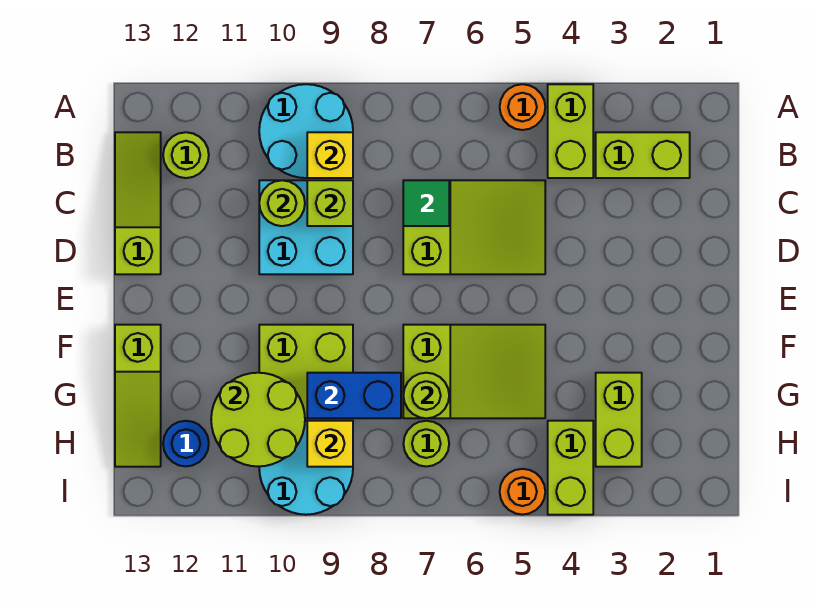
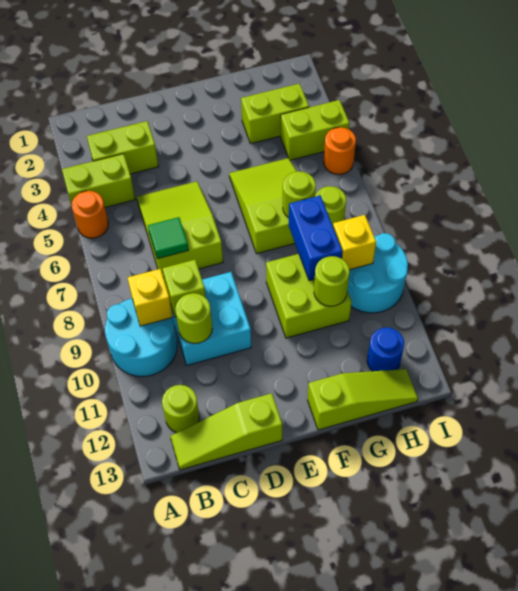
lime 1x2 brick [596,132,690,178] -> lime 1x2 brick turned to [87,121,159,174]
lime 2x2 round brick [211,373,305,466] -> lime 1x1 round brick [314,256,350,306]

